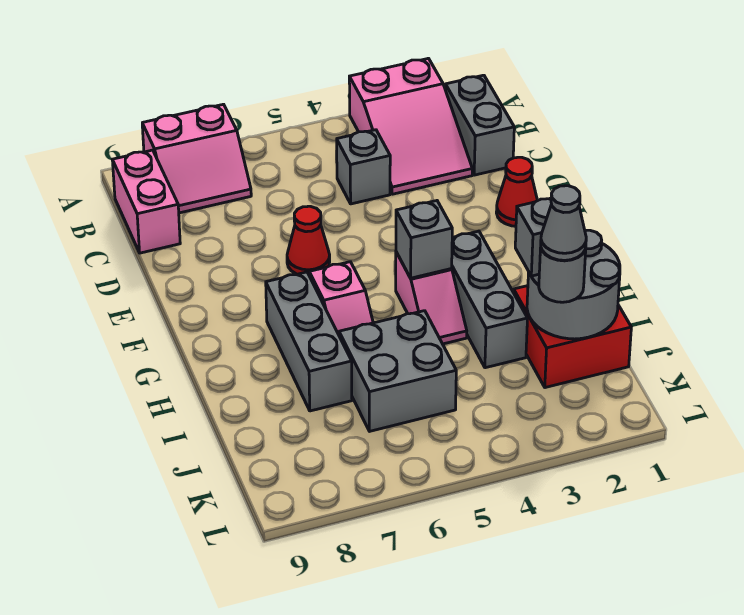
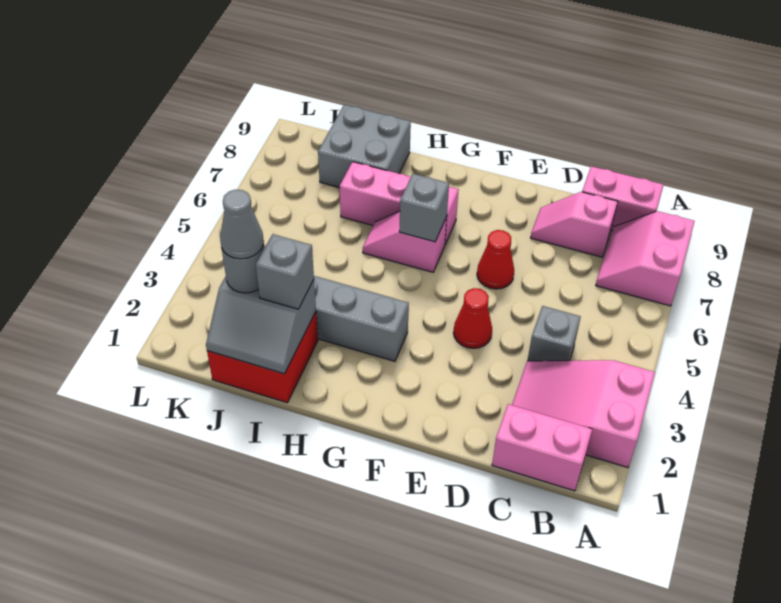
grey 1x2 brick [445,75,514,175] -> pink 1x2 brick [492,404,592,491]
red 1x1 cone [496,157,537,226] -> red 1x1 cone moved to [454,288,492,348]
pink 1x2 slope [396,252,467,344] -> pink 1x2 slope moved to [531,192,618,257]
grey 1x1 brick [396,201,452,278] -> grey 1x1 brick moved to [399,174,449,242]
grey 1x3 brick [266,272,352,411] -> pink 1x3 brick [340,162,459,244]
grey 2x2 round brick [527,230,620,339] -> grey 2x2 slope [206,277,316,374]
grey 2x2 brick [339,311,456,431] -> grey 2x2 brick moved to [318,105,411,188]

